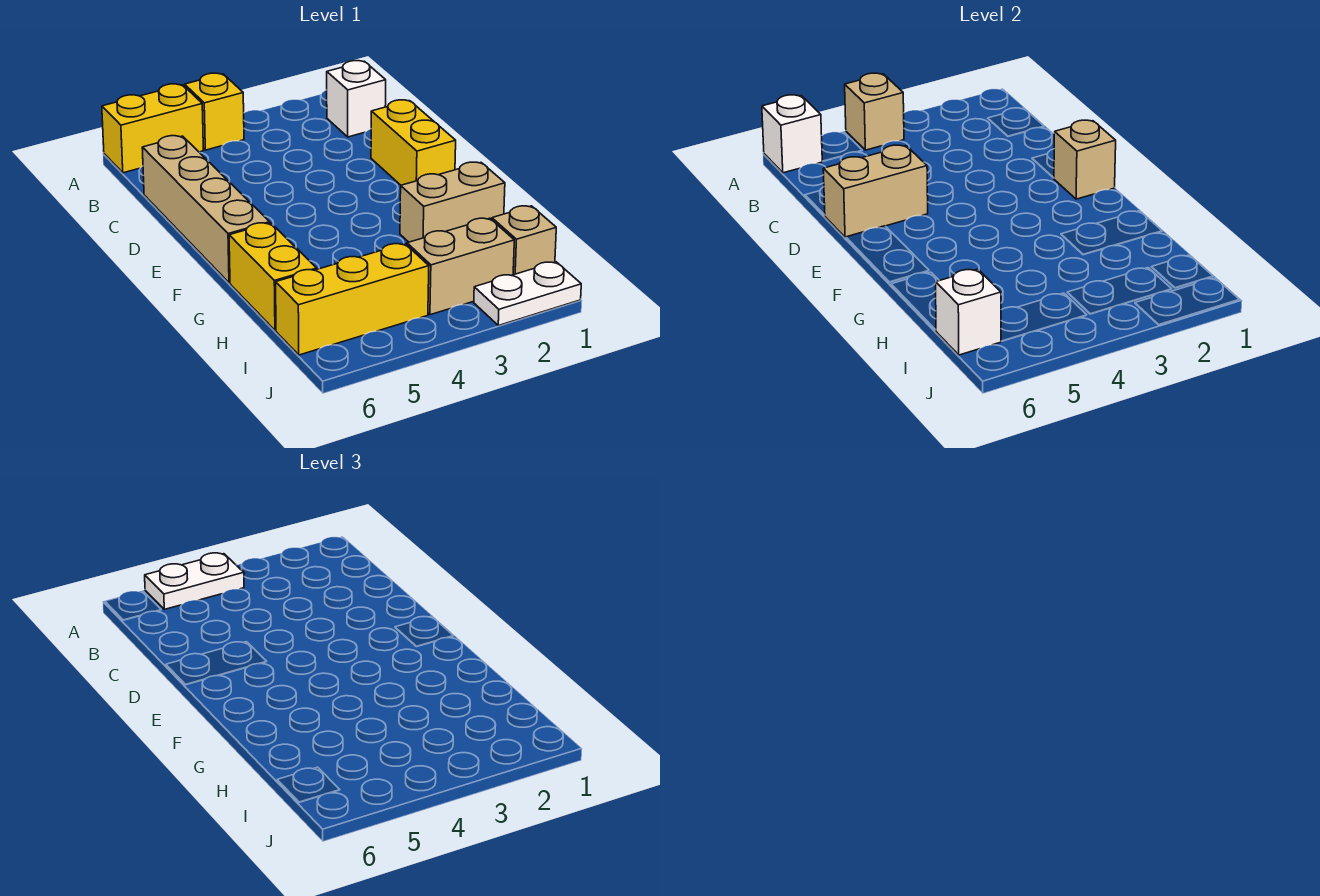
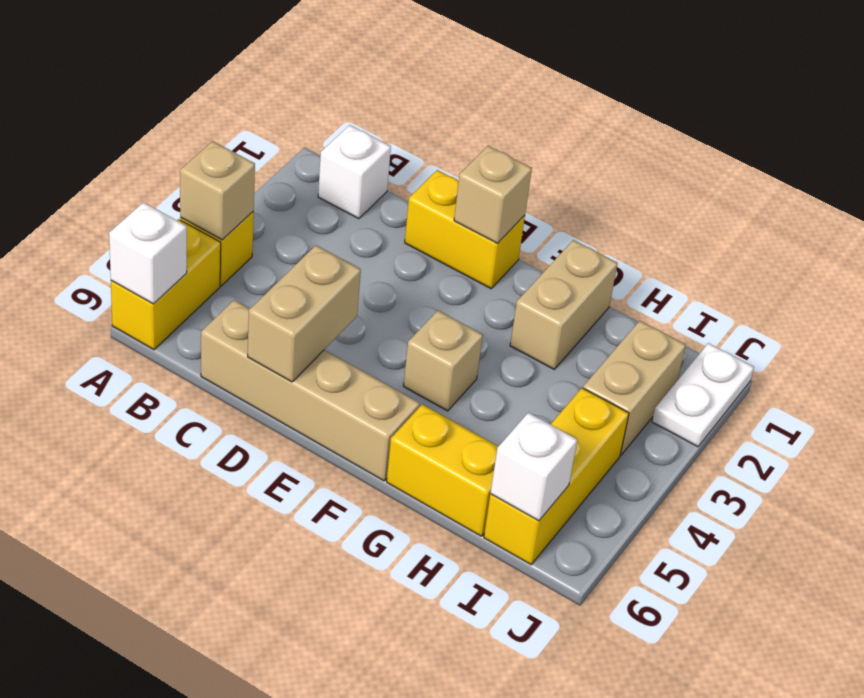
white 1x2 plate [145,553,244,609] -> none
tan 1x1 brick [492,206,556,275] -> tan 1x1 brick moved to [403,311,483,411]

